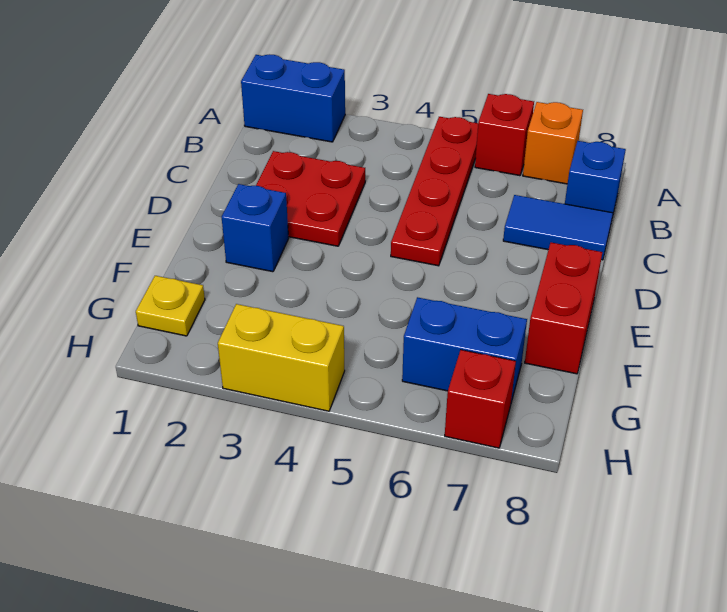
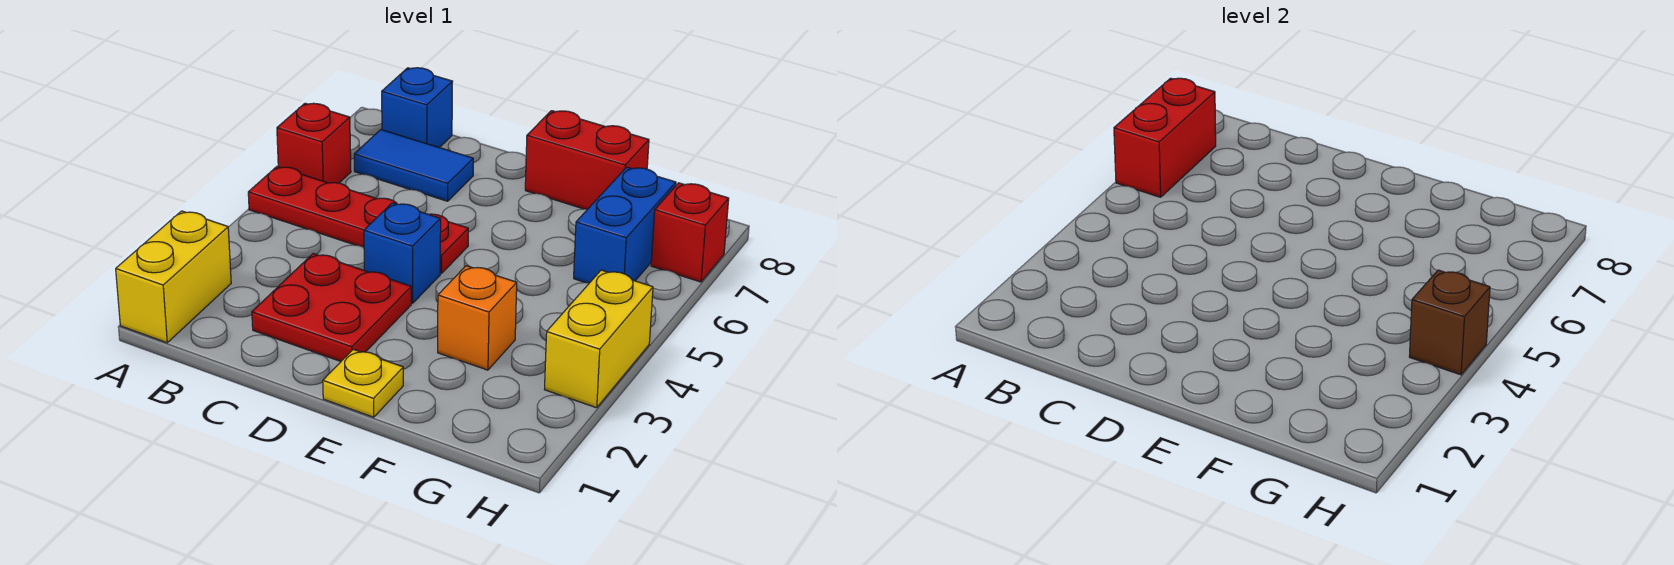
blue 1x2 brick [241,54,345,142] -> yellow 1x2 brick [116,211,231,343]
none -> red 1x2 brick [1114,78,1216,197]
orange 1x1 brick [523,102,583,184] -> orange 1x1 brick moved to [438,266,517,370]
blue 1x2 tile [503,195,613,260] -> blue 1x2 tile turned to [354,130,473,201]
blue 1x1 brick [222,184,289,272] -> blue 1x1 brick moved to [364,203,441,303]
yellow 1x1 plate [136,276,205,336] -> yellow 1x1 plate moved to [323,349,403,417]
none -> brown 1x1 brick [1409,270,1490,375]

